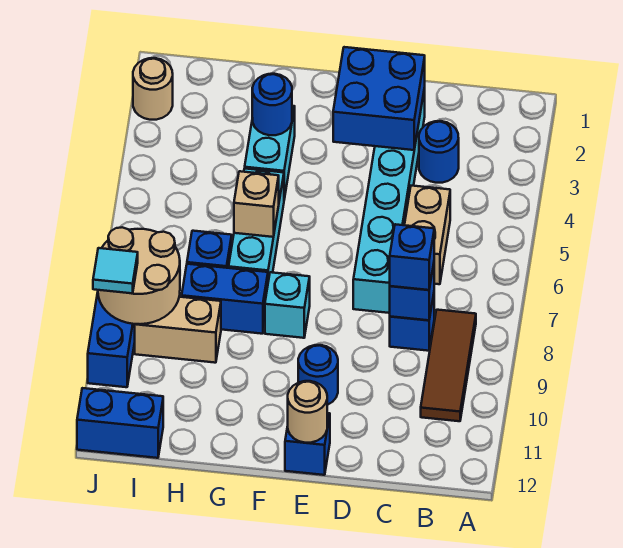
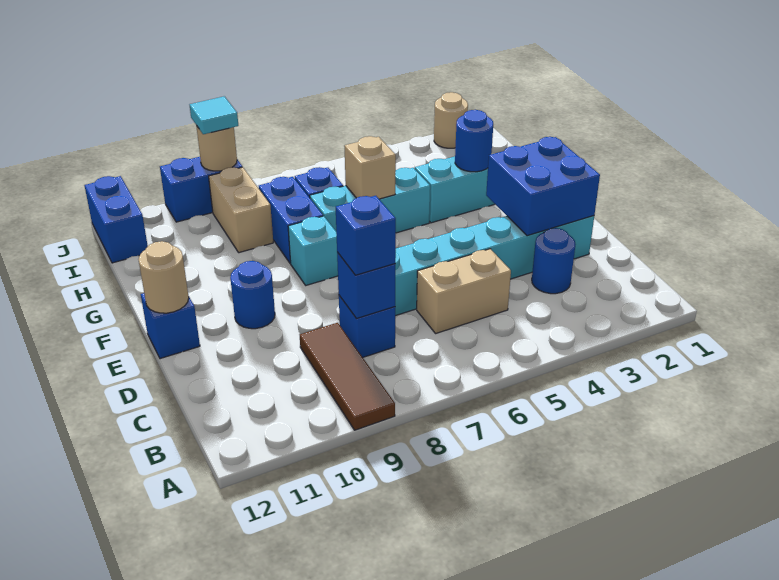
brown 1x3 tile [421,310,476,421] -> brown 1x3 tile turned to [300,323,395,430]
tan 2x2 round brick [98,227,180,324] -> tan 1x1 round brick [196,125,237,171]

